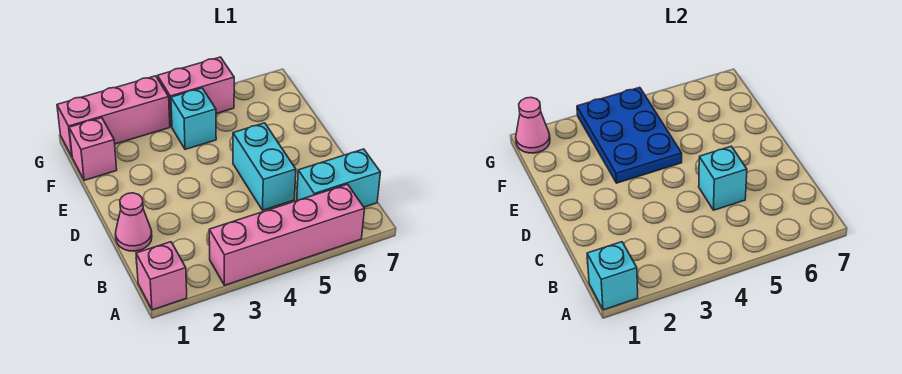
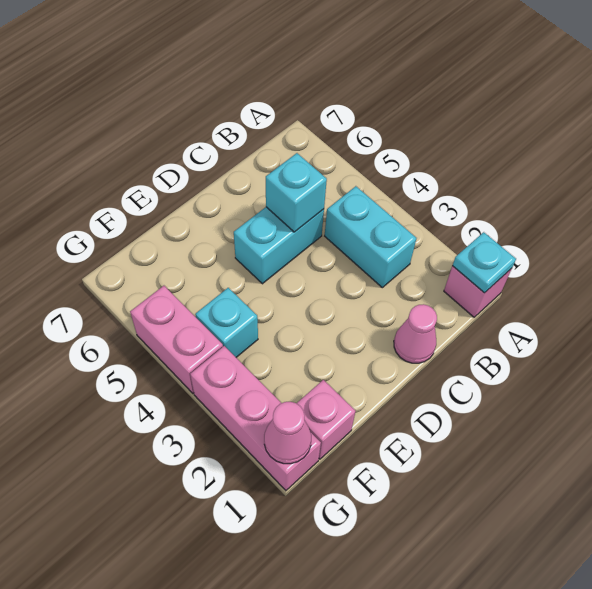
cyan 1x1 brick [587,242,638,310] -> cyan 1x1 plate [452,232,516,293]
pink 1x4 brick [209,184,364,285] -> none
cyan 1x2 brick [297,149,381,207] -> cyan 1x2 brick moved to [325,186,416,288]
blue 2x3 plate [577,87,682,183] -> none

